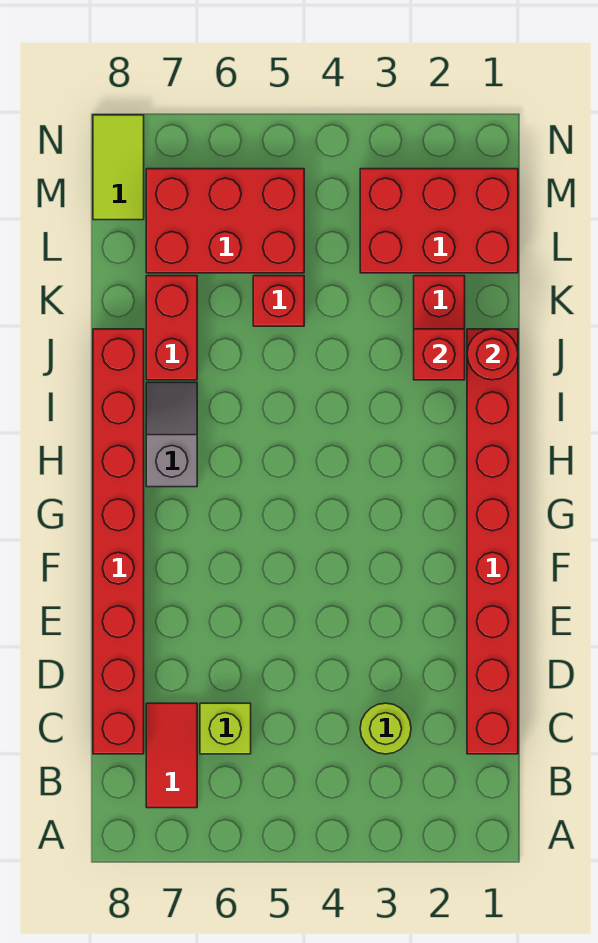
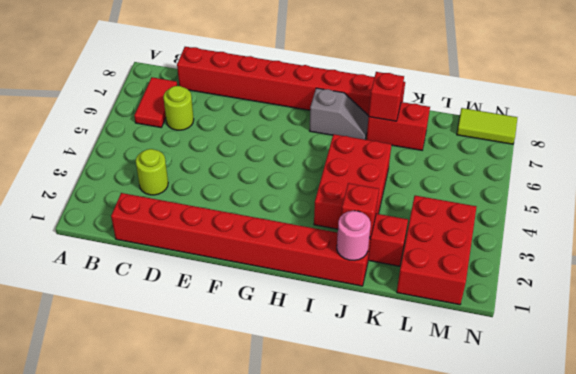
red 1x2 tile [146,703,197,808] -> red 1x2 tile turned to [134,77,177,127]
lime 1x1 brick [200,703,251,754] -> lime 1x1 round brick [163,86,194,130]
red 1x1 round brick [467,329,518,380] -> pink 1x1 round brick [337,211,371,260]
red 1x1 brick [253,276,304,326] -> red 1x1 brick moved to [369,72,404,121]
red 2x3 brick [146,169,304,273] -> red 2x3 brick moved to [314,134,392,229]

